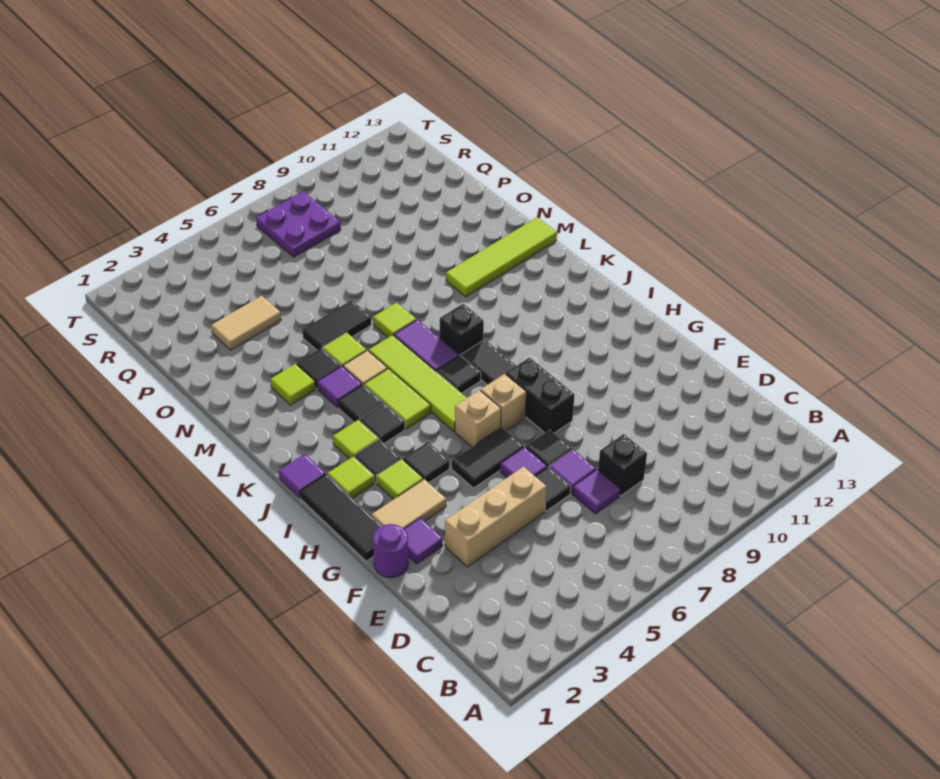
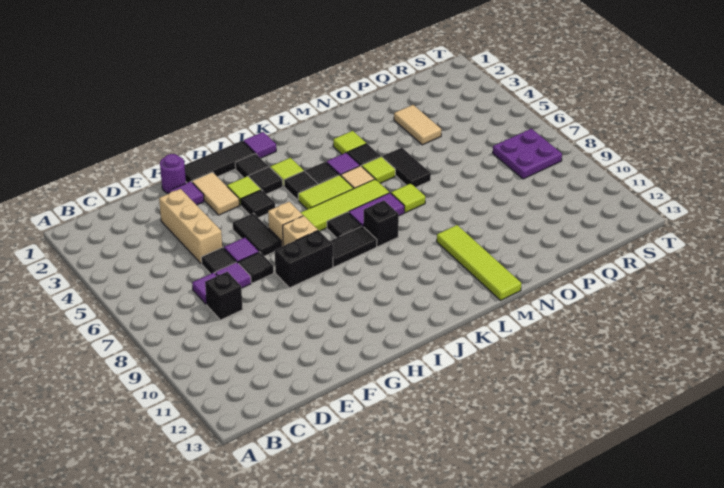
lime 1x1 tile [328,457,374,498] -> black 1x1 tile [235,154,269,178]

